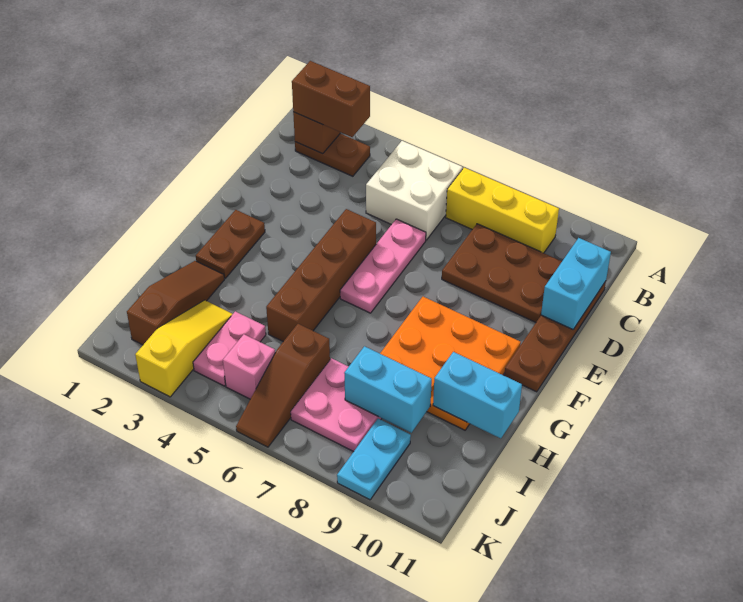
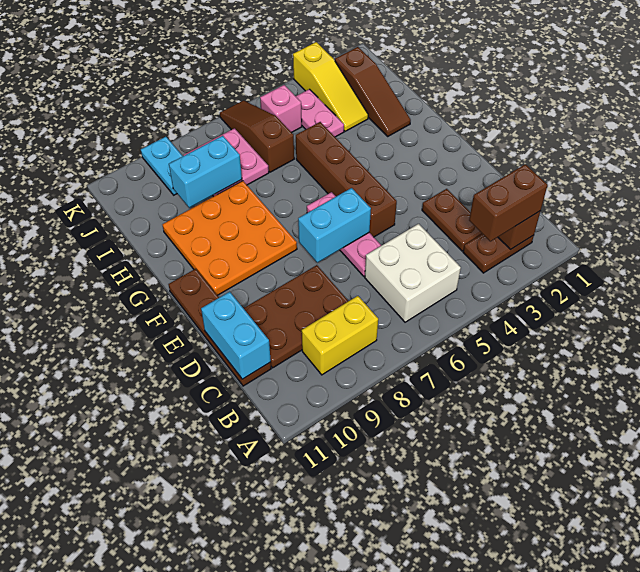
yellow 1x3 brick [446,168,559,253] -> yellow 1x2 brick [302,296,378,375]
brown 1x2 plate [196,210,265,278] -> brown 1x2 plate moved to [422,189,482,251]
cyan 1x2 brick [433,352,522,438] -> cyan 1x2 brick moved to [298,188,371,263]

